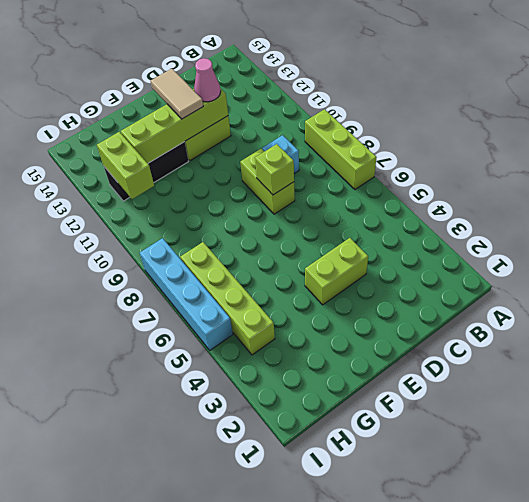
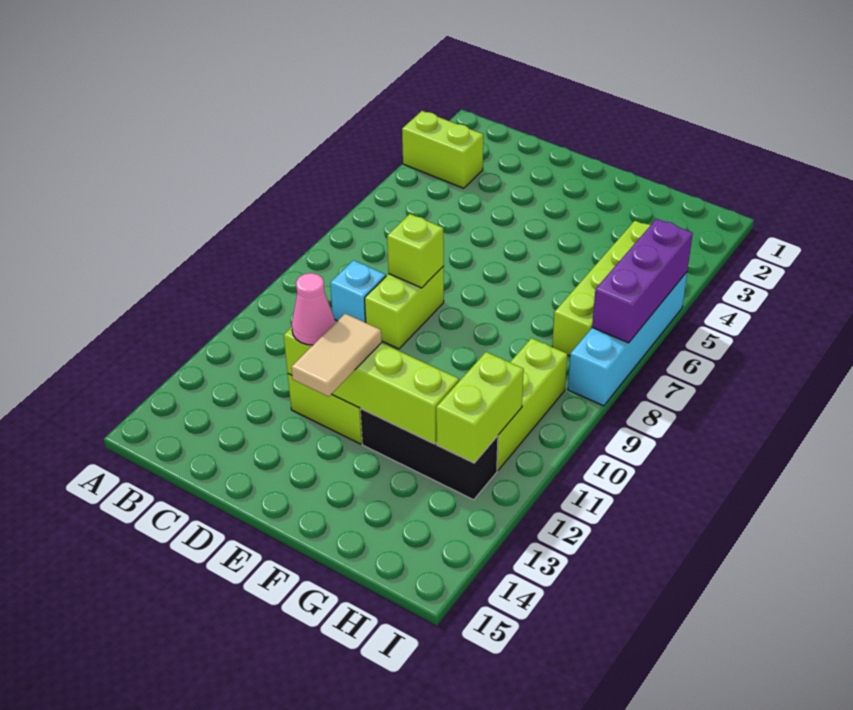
lime 1x3 brick [305,109,377,189] -> lime 1x3 brick moved to [497,338,567,471]
lime 1x2 brick [305,238,368,305] -> lime 1x2 brick moved to [402,111,483,188]
none -> purple 1x3 brick [592,219,693,343]

